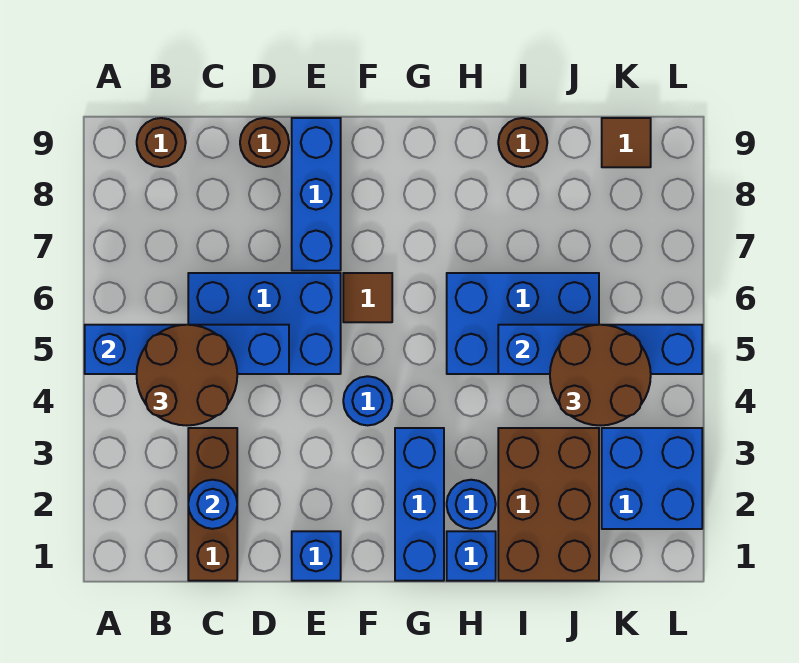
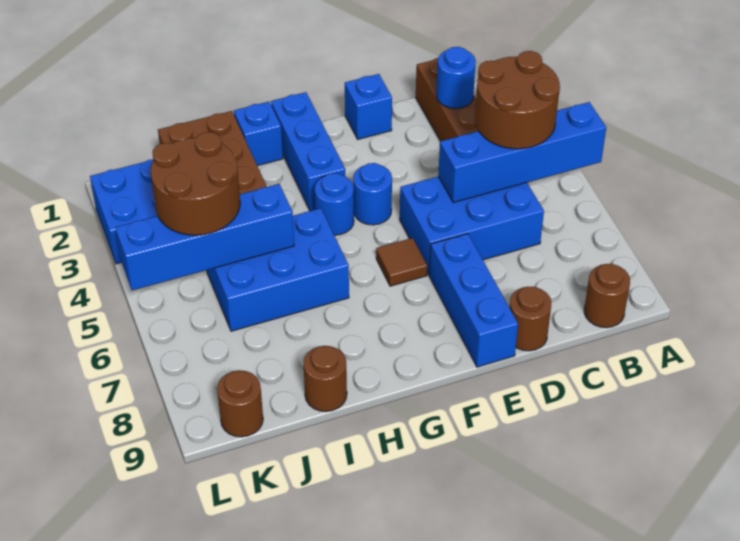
blue 1x1 round brick [447,480,496,529] -> blue 1x1 round brick moved to [315,173,354,235]
brown 1x1 tile [602,118,651,167] -> brown 1x1 round brick [217,370,263,437]

